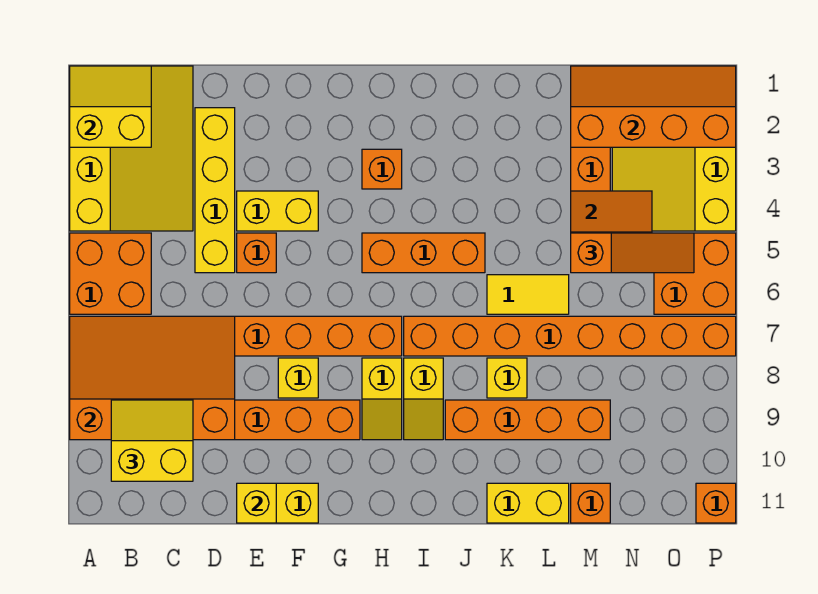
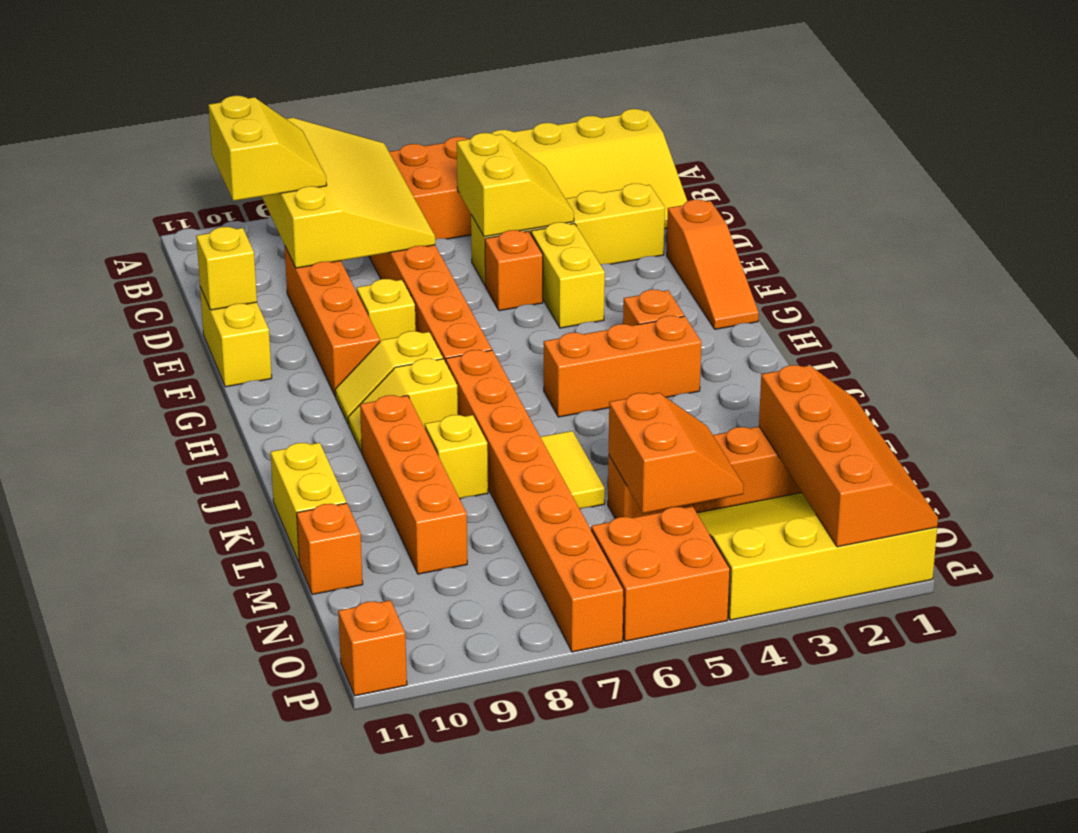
yellow 2x2 slope [70,66,151,147] -> yellow 2x2 slope moved to [457,133,574,237]
orange 3x4 slope [70,316,235,440] -> yellow 3x4 slope [262,118,435,268]
orange 1x3 brick [362,233,485,273] -> orange 1x3 brick turned to [544,316,701,417]
orange 1x3 slope [571,233,694,273] -> orange 1x3 slope moved to [667,200,759,329]

